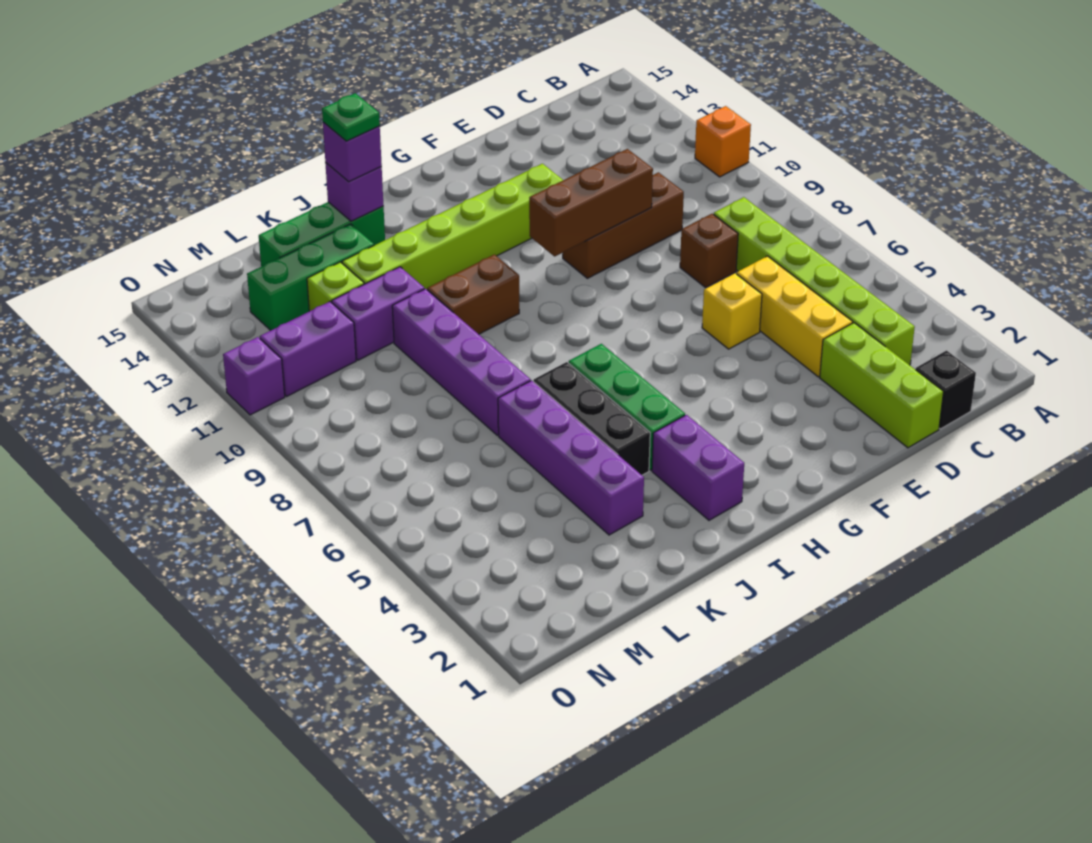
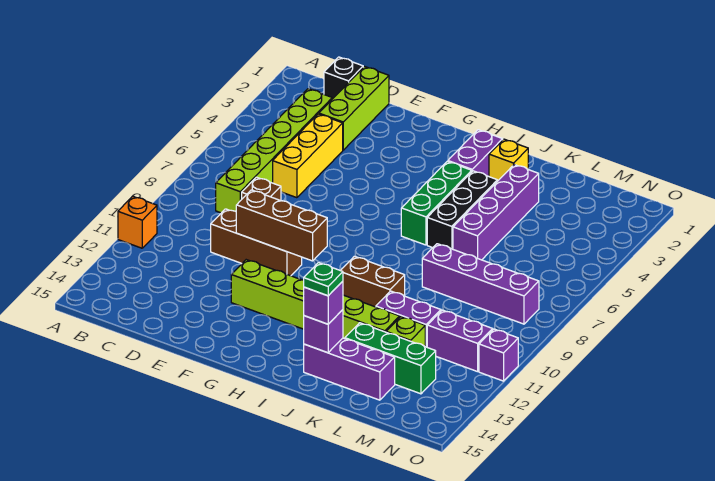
yellow 1x1 brick [702,273,762,349] -> yellow 1x1 brick moved to [489,139,528,181]
green 1x3 brick [259,202,385,266] -> purple 1x3 brick [304,338,395,400]
purple 1x4 brick [392,289,531,435] -> purple 1x4 brick turned to [422,244,539,324]

